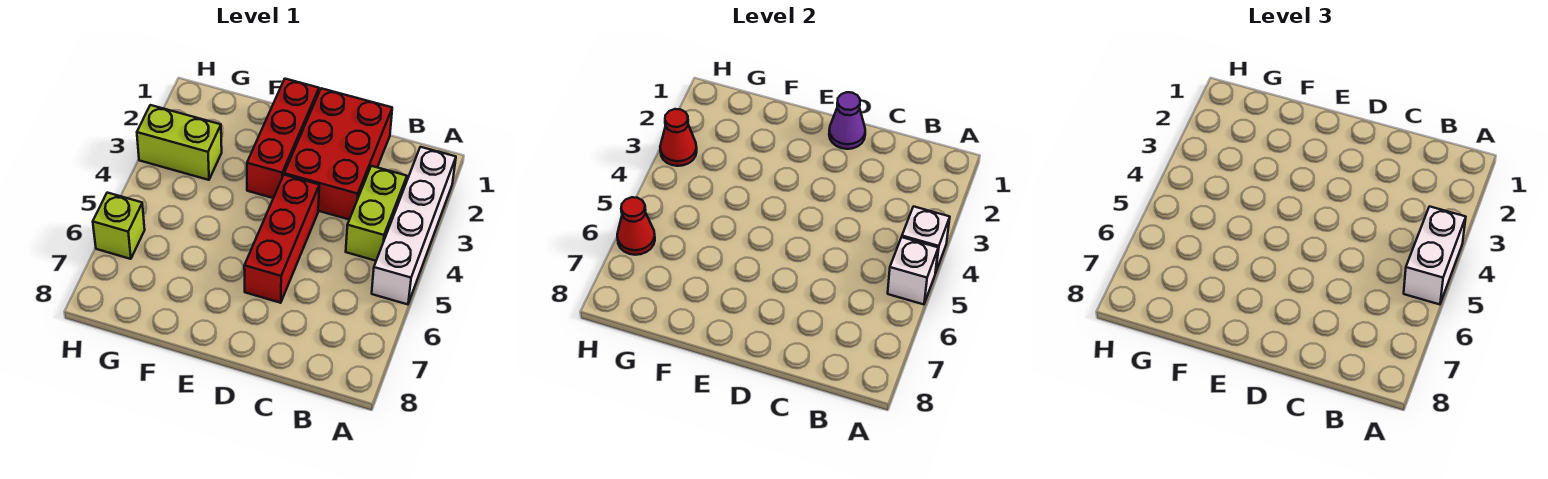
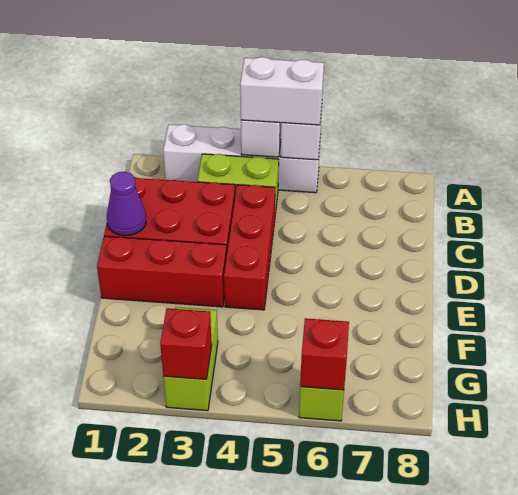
red 1x3 brick [244,175,319,303] -> red 1x3 brick turned to [224,185,275,310]
red 1x1 cone [660,109,697,166] -> red 1x1 brick [160,308,212,379]
red 1x1 cone [617,197,655,255] -> red 1x1 brick [300,318,349,390]

